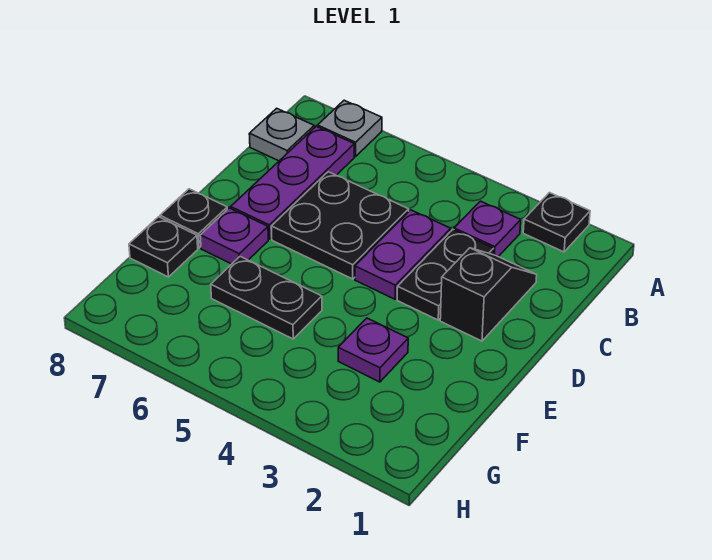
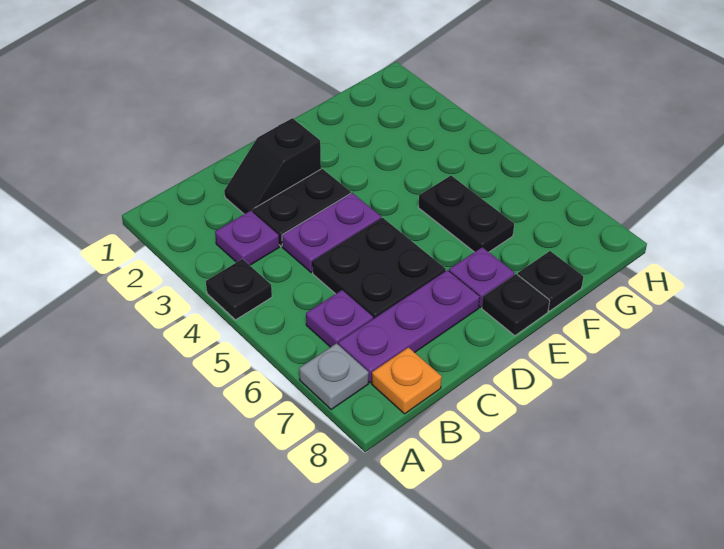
black 1x1 plate [523,193,590,252] -> black 1x1 plate moved to [206,259,272,320]
grey 1x1 plate [249,108,314,161] -> orange 1x1 plate [372,347,442,414]
purple 1x1 plate [338,318,408,382] -> purple 1x1 plate moved to [306,290,373,347]

